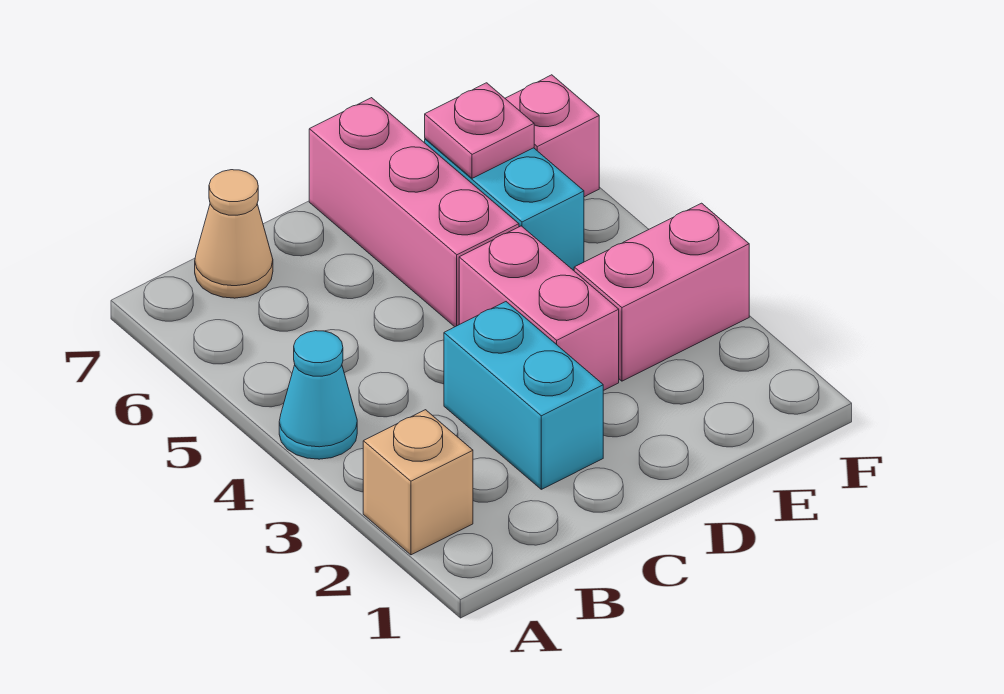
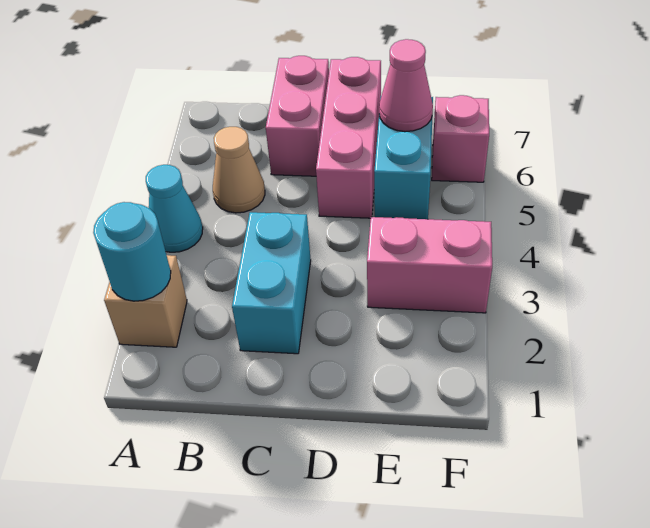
none -> cyan 1x1 round brick [93,202,171,301]
tan 1x1 cone [195,170,273,298] -> tan 1x1 cone moved to [213,127,265,213]
pink 1x2 brick [459,226,619,391] -> pink 1x2 brick moved to [266,56,329,176]
pink 1x1 plate [425,83,534,178] -> pink 1x1 cone [379,39,433,132]

